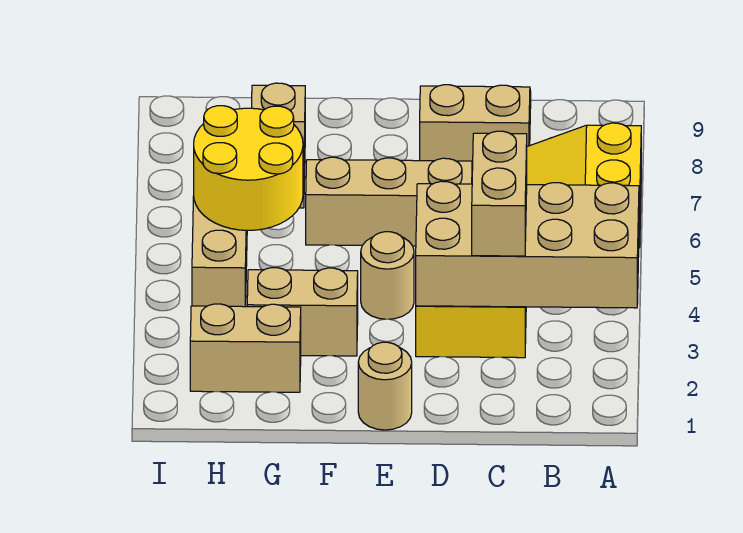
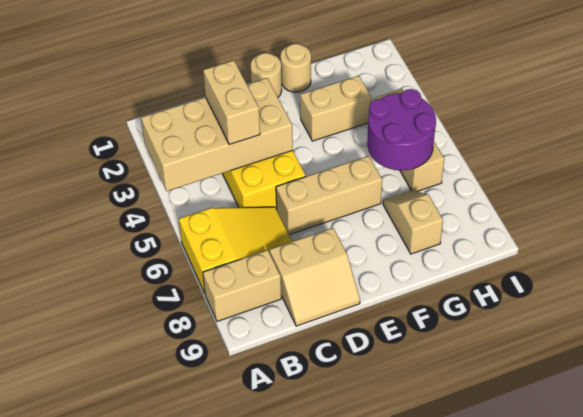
tan 1x1 round brick [361,232,414,319] -> tan 1x1 round brick moved to [280,44,311,92]
tan 1x2 brick [190,304,301,392] -> tan 1x2 brick moved to [203,250,281,321]
yellow 2x2 round brick [194,106,303,230] -> purple 2x2 round brick [367,89,436,170]

